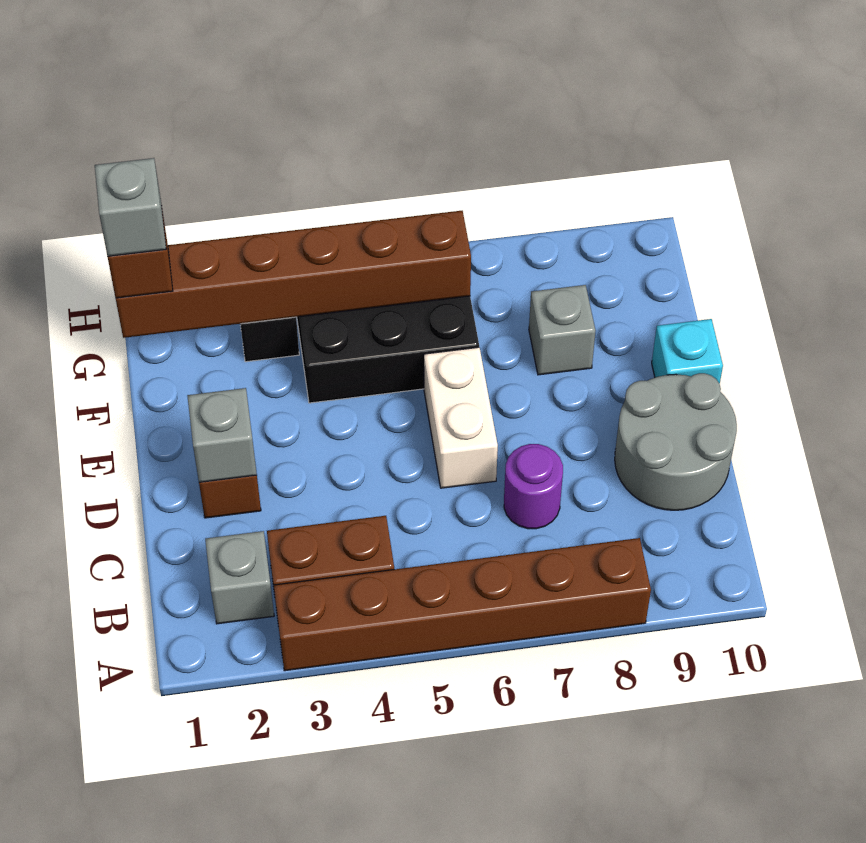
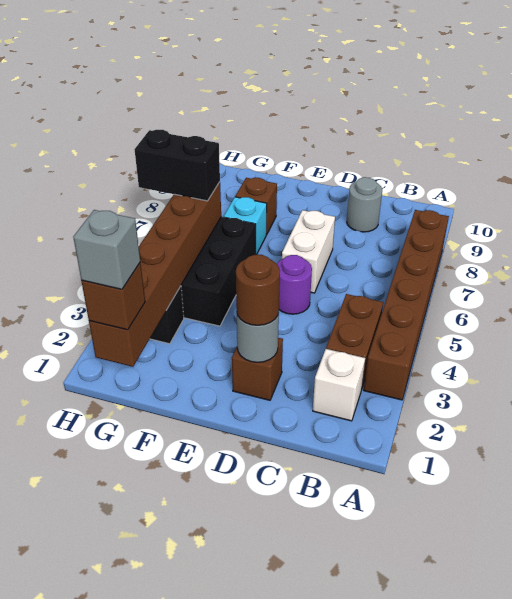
grey 1x1 brick [205,531,274,624] -> white 1x1 brick [313,349,365,421]
purple 1x1 round brick [504,444,563,529] -> purple 1x1 round brick moved to [277,255,312,314]
grey 2x2 round brick [615,373,737,510] -> grey 1x1 round brick [347,177,382,232]
grey 1x1 brick [187,388,257,482] -> grey 1x1 round brick [237,313,279,362]
none -> brown 1x1 round brick [236,255,280,325]
white 1x2 brick [424,347,498,488] -> white 1x2 brick turned to [282,210,335,293]
cyan 1x1 brick [652,319,723,384] -> cyan 1x1 brick moved to [224,197,267,255]
grey 1x1 brick [529,285,595,375] -> brown 1x1 brick [235,178,277,235]
none -> black 1x2 brick [135,130,220,201]

